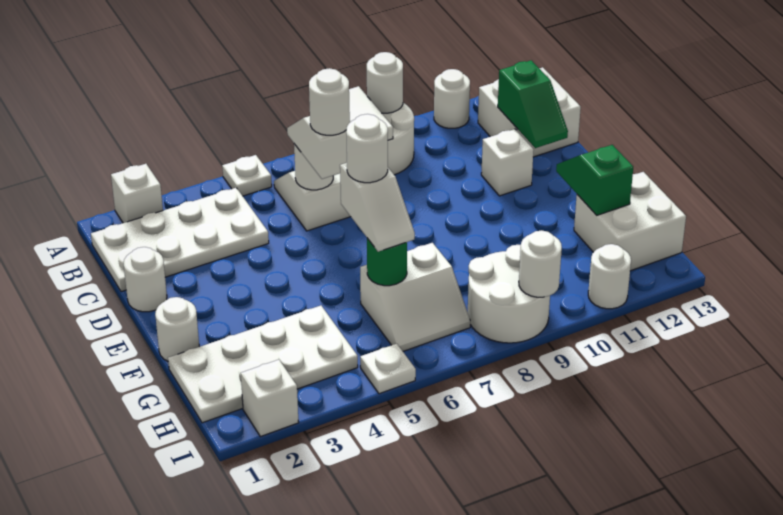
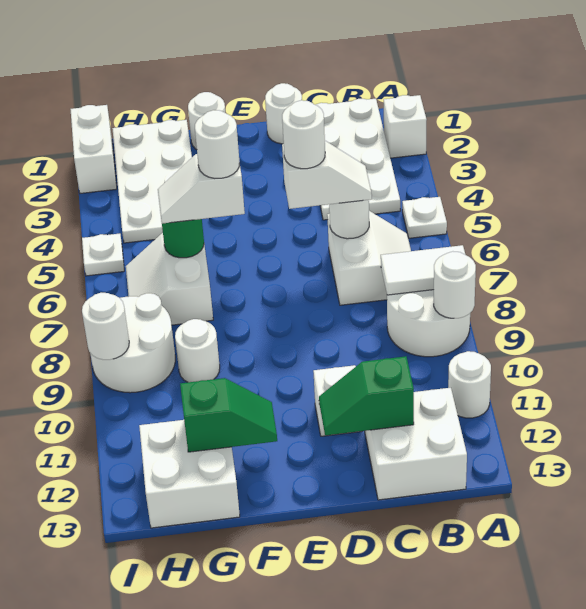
white 1x1 brick [241,359,299,437] -> white 1x2 brick [71,105,117,193]
white 1x1 round brick [588,244,631,309] -> white 1x1 round brick moved to [175,319,220,382]

